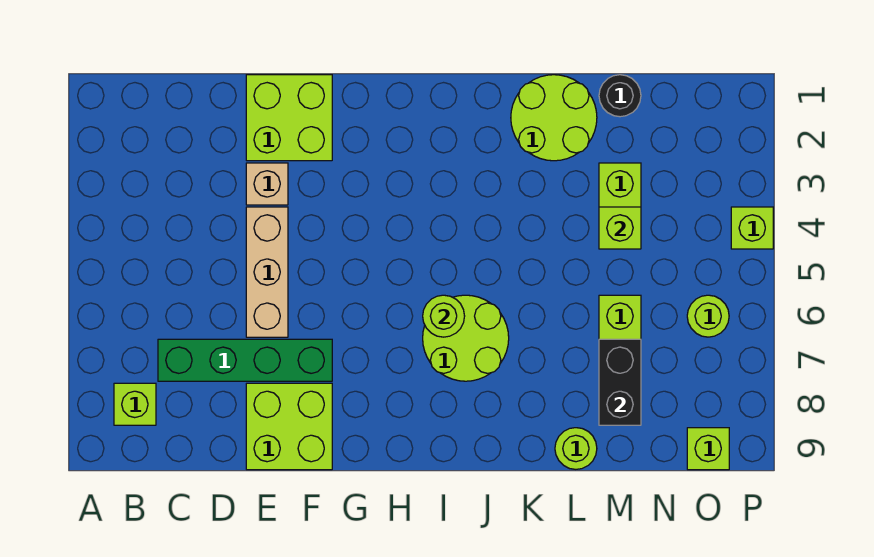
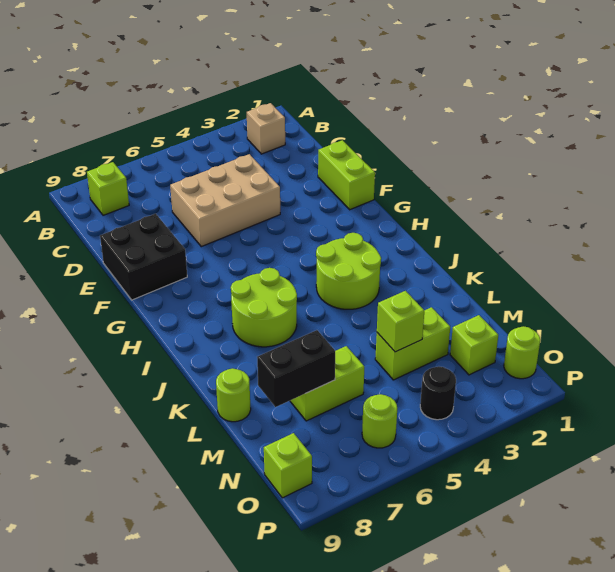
green 1x4 brick [158,339,332,381] -> none
lime 2x2 brick [246,75,332,161] -> lime 1x2 brick [318,140,375,210]
tan 1x1 brick [246,163,288,205] -> tan 1x1 brick moved to [247,103,285,154]
tan 1x3 brick [246,207,288,337] -> tan 2x3 brick [170,154,280,247]
lime 2x2 brick [246,383,332,470] -> black 2x2 brick [100,214,187,300]
lime 1x1 round brick [423,295,465,337] -> lime 1x1 round brick moved to [504,326,540,379]
lime 2x2 round brick [511,75,597,161] -> lime 2x2 round brick moved to [316,233,381,309]
black 1x1 round brick [599,75,641,117] -> black 1x1 round brick moved to [420,366,456,420]
lime 1x1 brick [731,207,773,249] -> lime 1x1 brick moved to [450,315,498,375]

